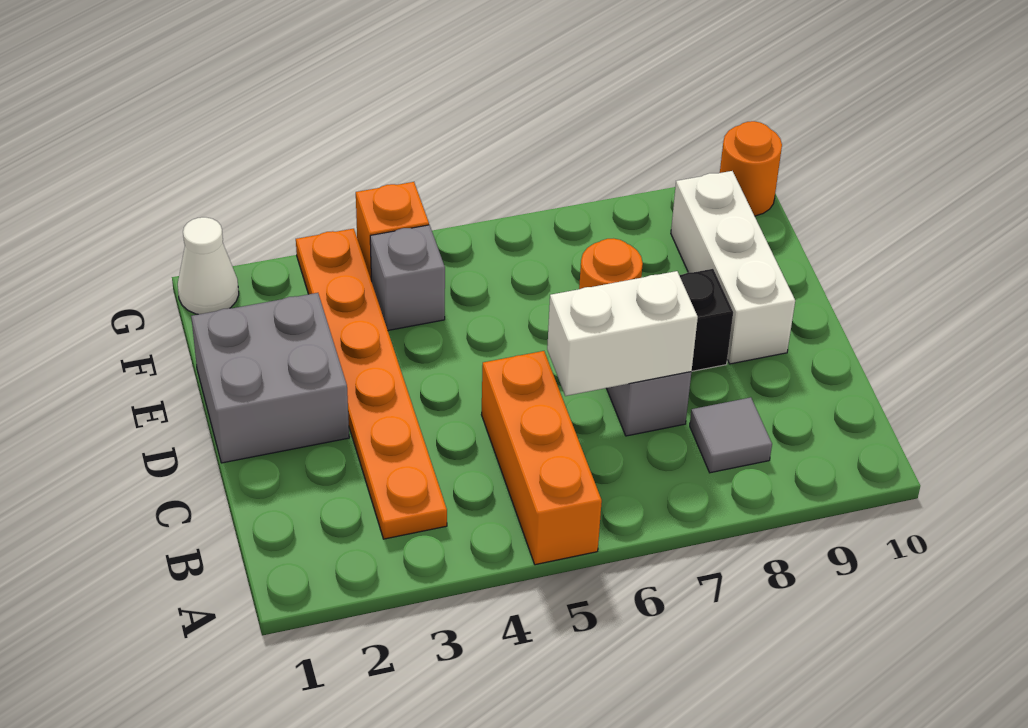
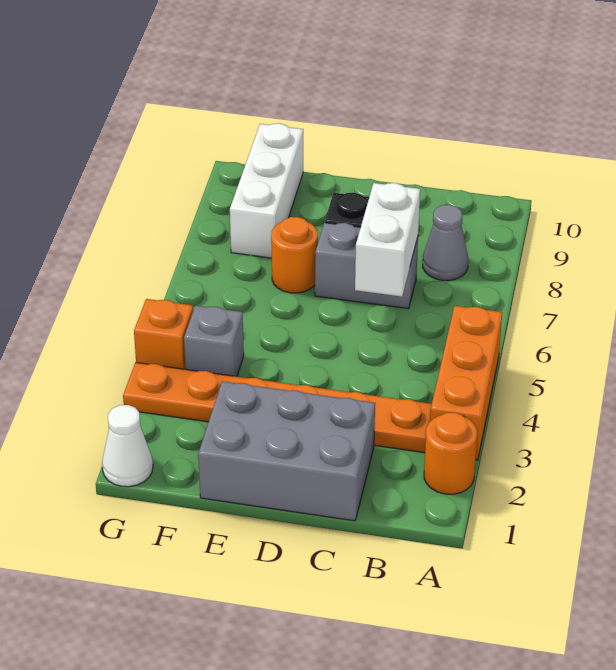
orange 1x3 brick [481,351,602,565] -> orange 1x3 brick turned to [430,306,502,460]
grey 1x1 tile [690,397,772,473] -> grey 1x1 cone [423,205,468,281]
grey 2x2 brick [191,293,349,463] -> grey 2x3 brick [198,381,375,521]
white 1x3 brick [671,171,795,364] -> white 1x3 brick turned to [230,123,303,258]
orange 1x1 round brick [720,121,782,216] -> orange 1x1 round brick moved to [424,412,477,494]

